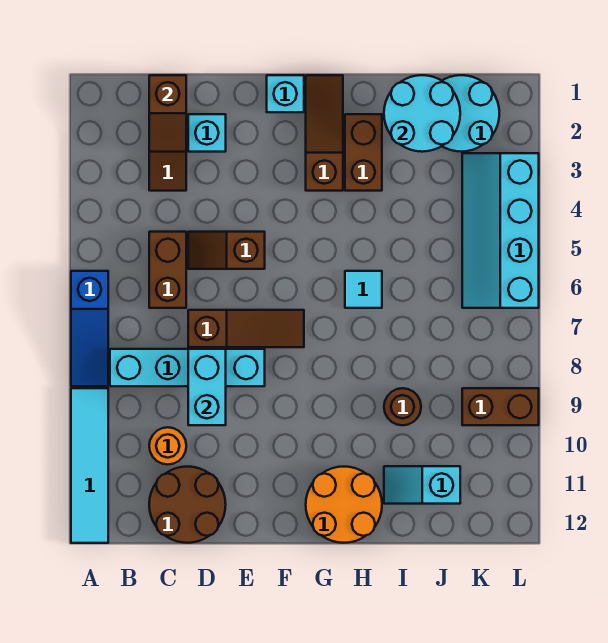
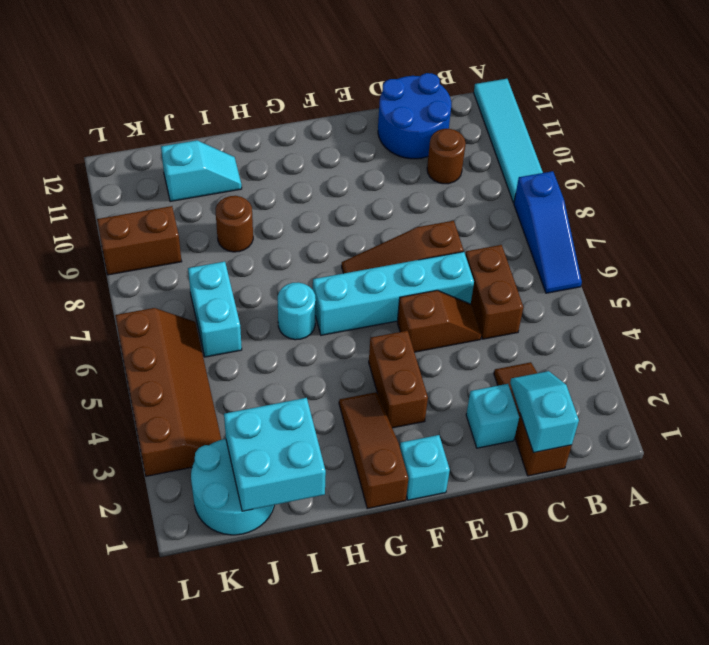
blue 1x3 slope [71,271,108,386] -> blue 1x3 slope turned to [514,171,582,293]
cyan 1x4 brick [110,349,265,386] -> cyan 1x4 brick moved to [313,251,474,335]
brown 1x2 slope [149,75,186,152] -> cyan 1x2 slope [510,371,579,453]
orange 1x1 round brick [149,427,186,465] -> brown 1x1 round brick [427,129,466,184]
brown 2x2 round brick [149,466,226,543] -> blue 2x2 round brick [378,73,451,159]
cyan 1x2 brick [188,349,226,425] -> cyan 1x2 brick moved to [188,262,242,357]
brown 1x3 slope [306,75,343,191] -> brown 1x3 slope turned to [339,392,408,509]
orange 2x2 round brick [306,467,382,543] -> none
brown 1x2 brick [345,114,382,191] -> brown 1x2 brick moved to [369,331,428,428]
cyan 1x1 tile [345,271,382,308] -> cyan 1x1 round brick [278,282,316,340]
cyan 2x2 round brick [384,75,460,152] -> cyan 2x2 brick [224,398,326,511]
cyan 2x4 slope [462,153,539,308] -> brown 2x4 slope [115,308,221,476]

